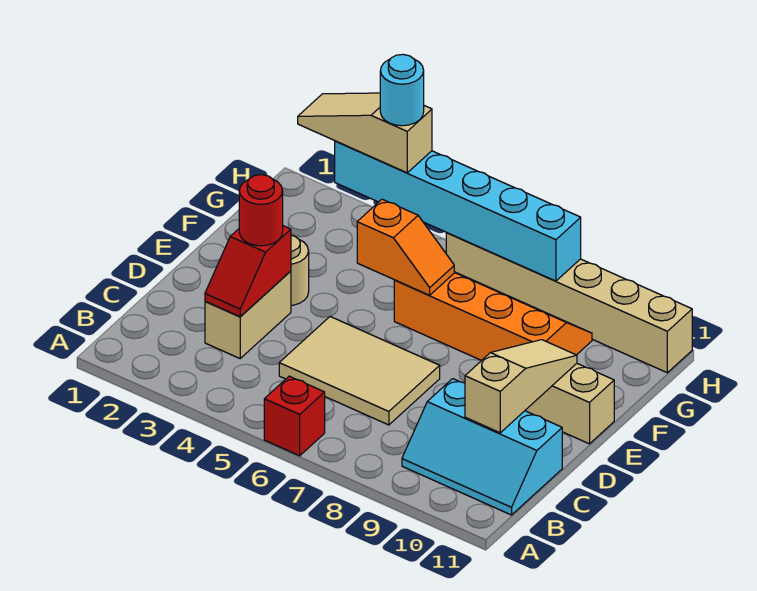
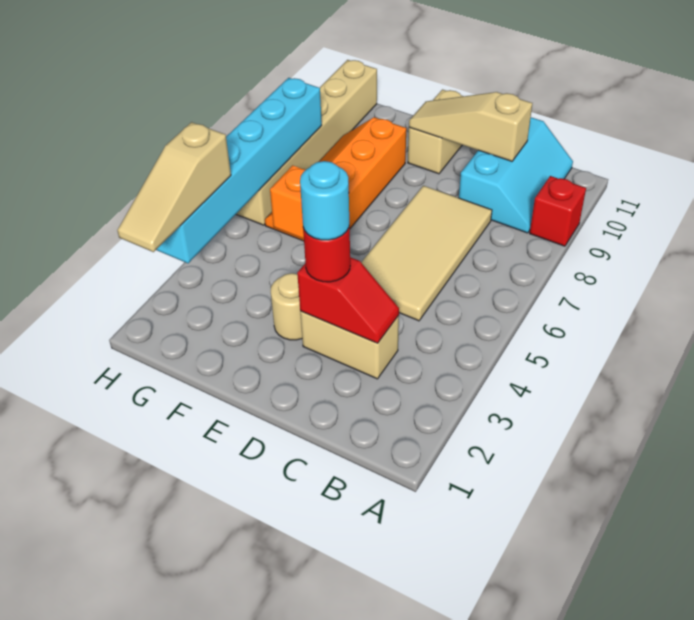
red 1x1 brick [264,376,325,456] -> red 1x1 brick moved to [530,176,586,246]
tan 2x3 tile [279,316,440,425] -> tan 2x4 tile [361,186,492,321]
cyan 1x1 round brick [380,54,424,126] -> cyan 1x1 round brick moved to [300,161,349,240]

